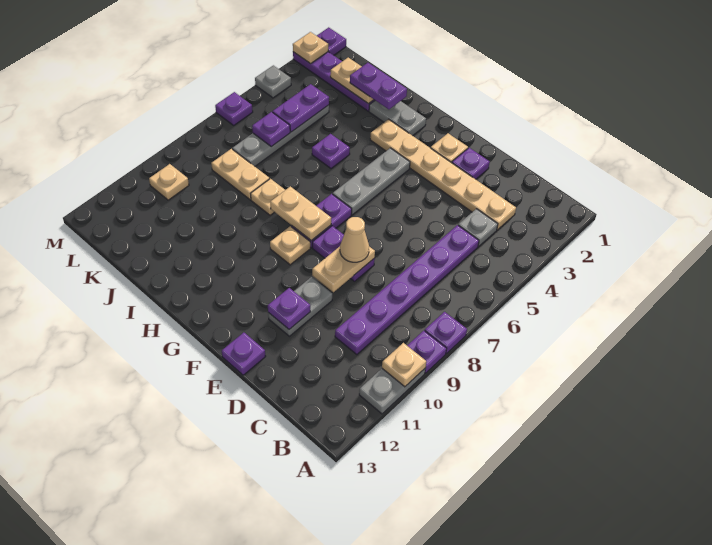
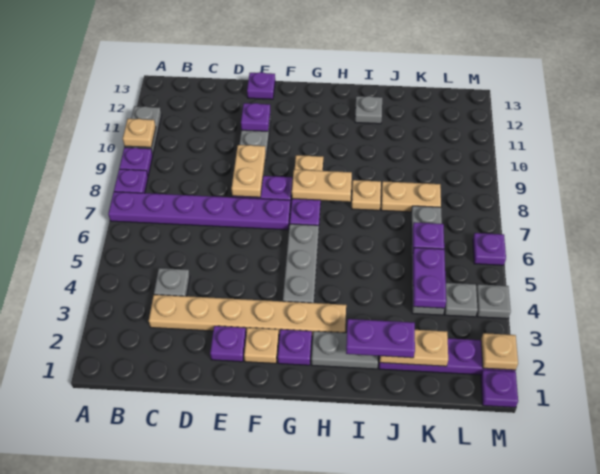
purple 1x6 plate [335,225,479,355] -> purple 1x6 plate turned to [108,192,291,230]
tan 1x1 cone [340,217,369,262] -> none
purple 1x1 plate [312,134,350,169] -> purple 1x1 plate moved to [278,329,312,365]
none -> grey 1x1 plate [355,96,382,124]
none -> grey 1x1 plate [444,283,478,317]
tan 1x1 plate [149,164,189,200] -> none

